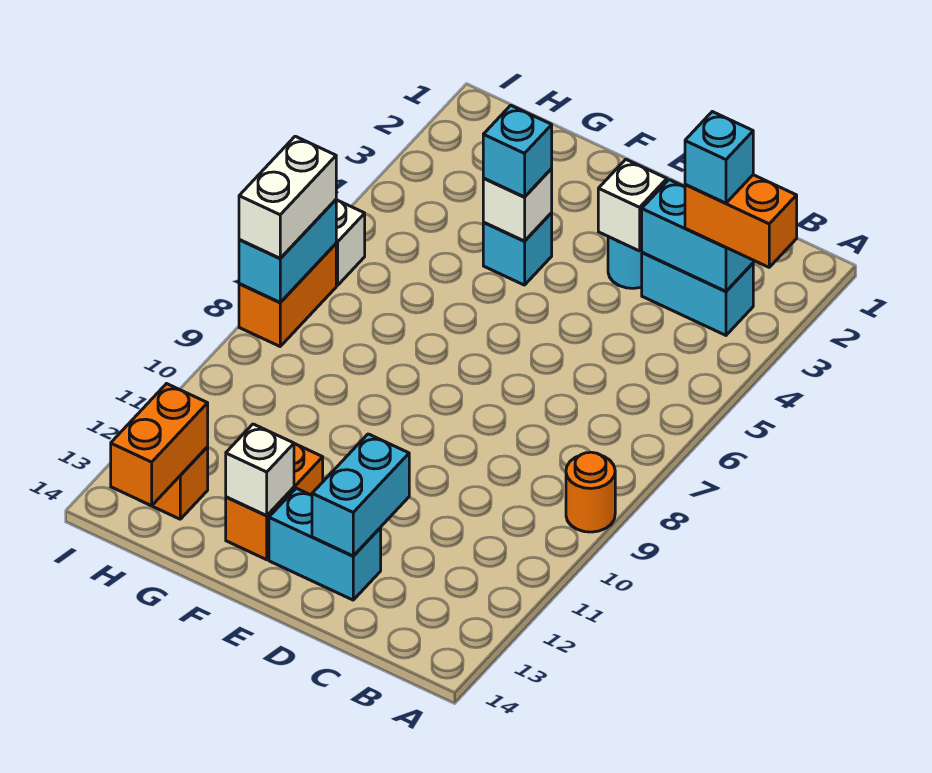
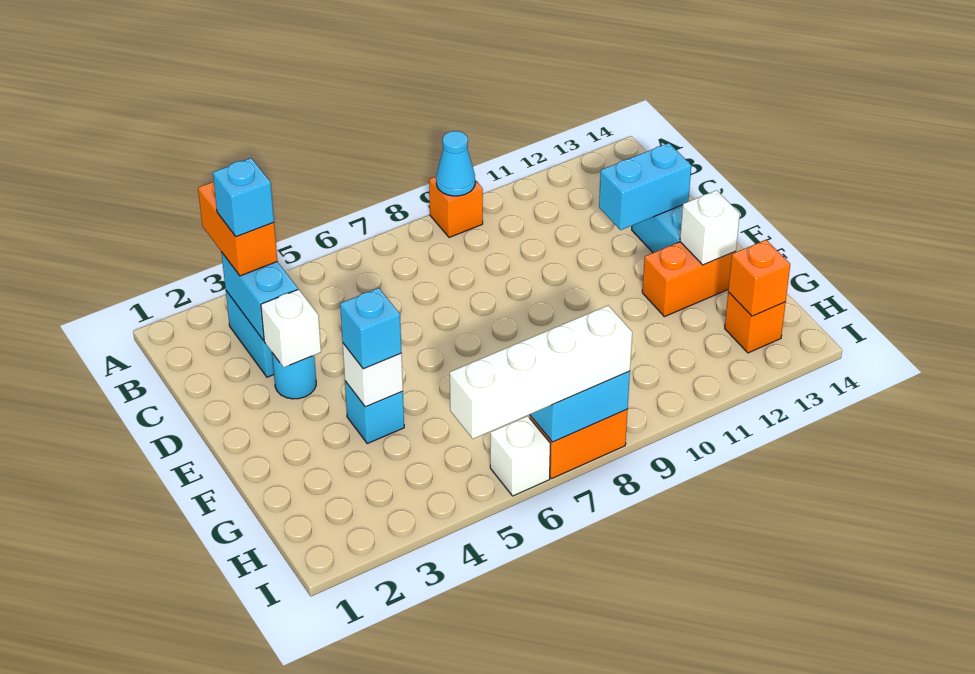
orange 1x1 round brick [566,452,615,532] -> orange 1x1 brick [429,177,483,238]
none -> cyan 1x1 cone [436,131,475,196]
orange 1x2 brick [111,384,208,506] -> orange 1x1 brick [728,240,790,316]
white 1x2 brick [239,136,336,258] -> white 1x4 brick [450,305,632,439]

